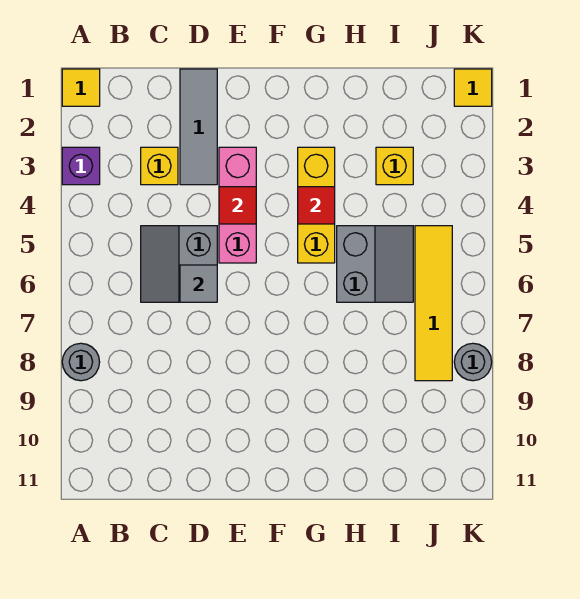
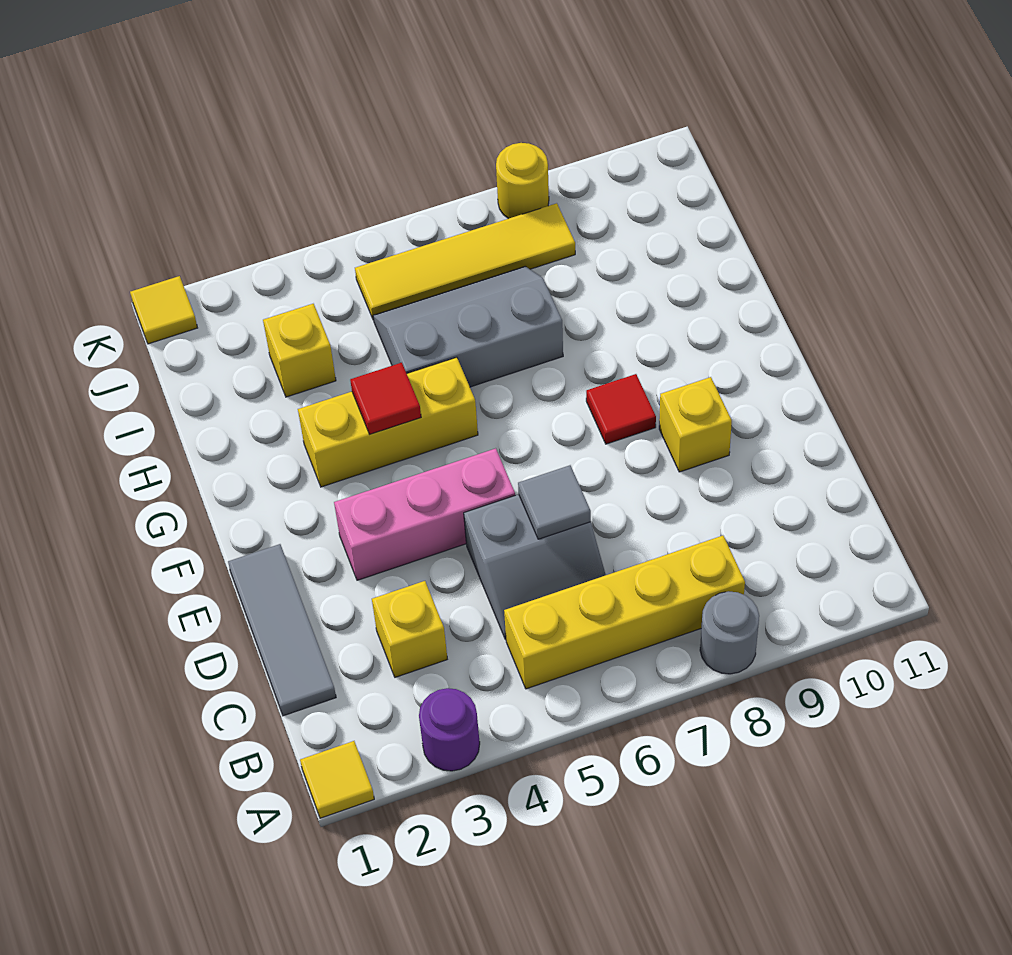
purple 1x1 brick [62,147,100,185] -> purple 1x1 round brick [419,688,480,771]
none -> yellow 1x4 brick [504,536,745,689]
grey 1x3 tile [180,69,217,185] -> grey 1x3 tile turned to [228,544,336,716]
red 1x1 tile [219,187,256,224] -> red 1x1 tile moved to [586,374,656,444]
none -> yellow 1x1 brick [659,377,732,472]
grey 2x2 slope [337,226,413,302] -> grey 2x3 slope [373,266,563,387]
grey 1x1 round brick [454,343,492,381] -> yellow 1x1 round brick [496,143,549,219]

